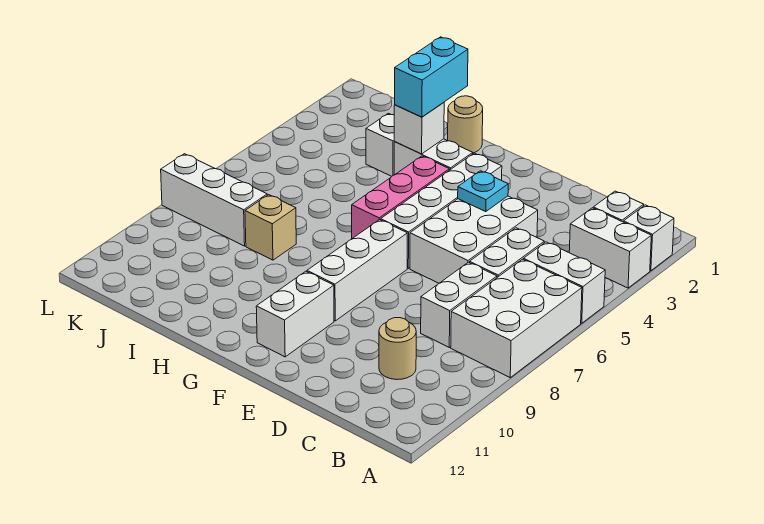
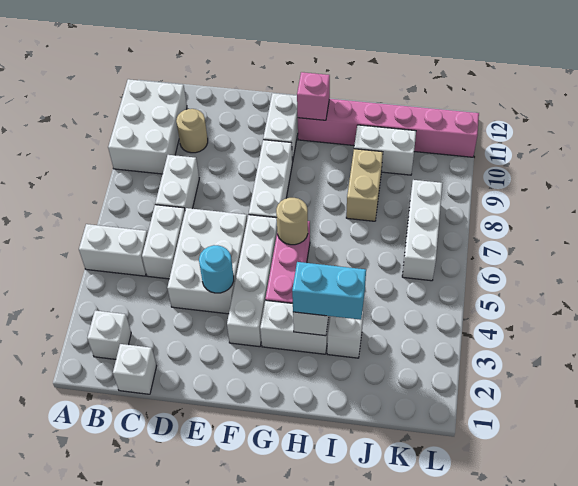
white 1x1 brick [624,205,674,271] -> white 1x1 brick moved to [113,344,157,394]
white 1x2 brick [569,208,651,288] -> white 1x2 brick moved to [354,125,416,175]
white 2x3 brick [451,259,582,377] -> white 2x3 brick moved to [108,79,187,174]
cyan 1x1 plate [458,171,508,211] -> cyan 1x1 round brick [199,245,234,293]
none -> pink 1x6 brick [298,99,479,157]
none -> pink 1x1 brick [297,72,330,120]
tan 1x1 round brick [448,96,483,153] -> tan 1x1 round brick moved to [276,198,308,245]
cyan 1x2 brick [395,37,468,117] -> cyan 1x2 brick turned to [292,262,366,320]
tan 1x1 brick [245,195,296,260] -> tan 1x2 brick [346,149,383,221]
white 1x3 brick [161,154,267,246] -> white 1x3 brick turned to [402,180,443,281]

